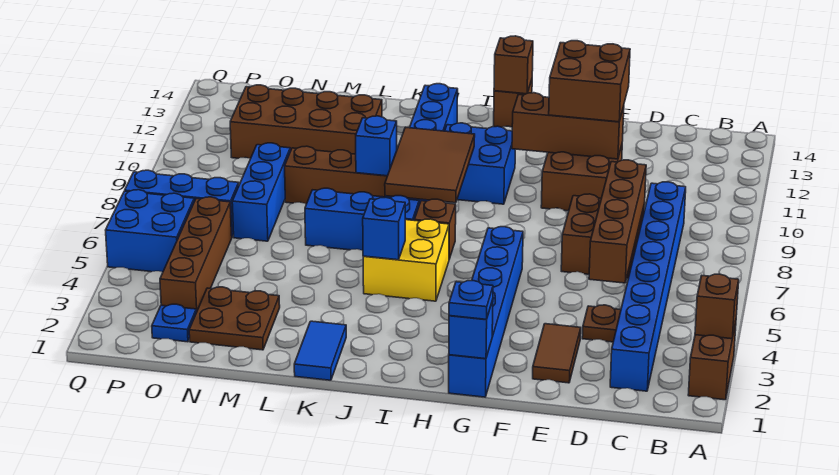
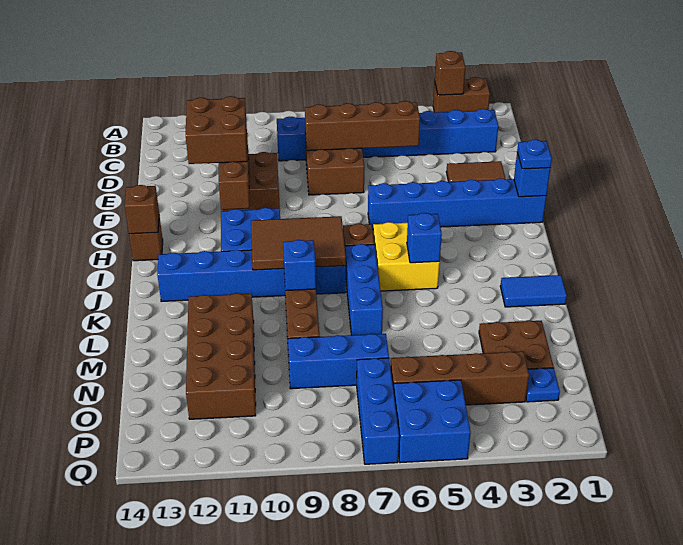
brown 1x1 plate [582,305,621,342] -> none

